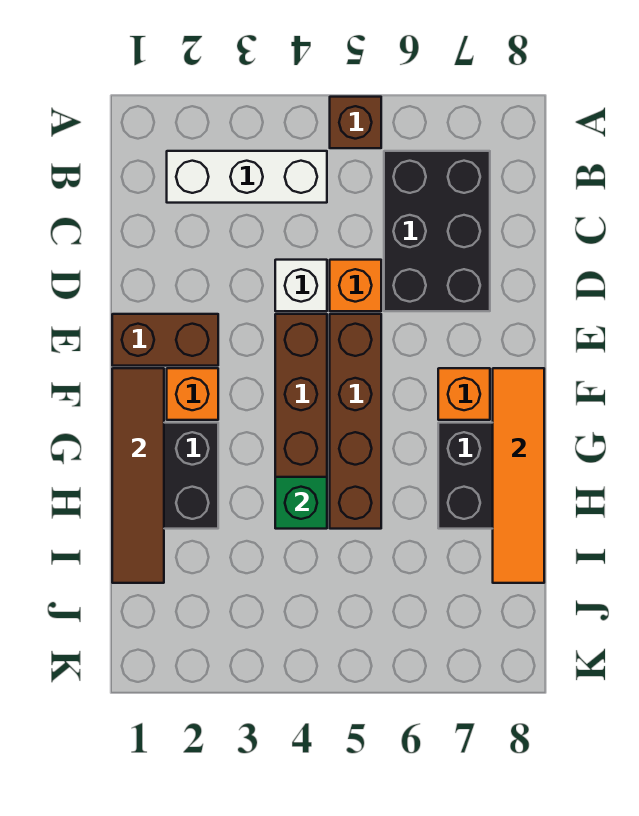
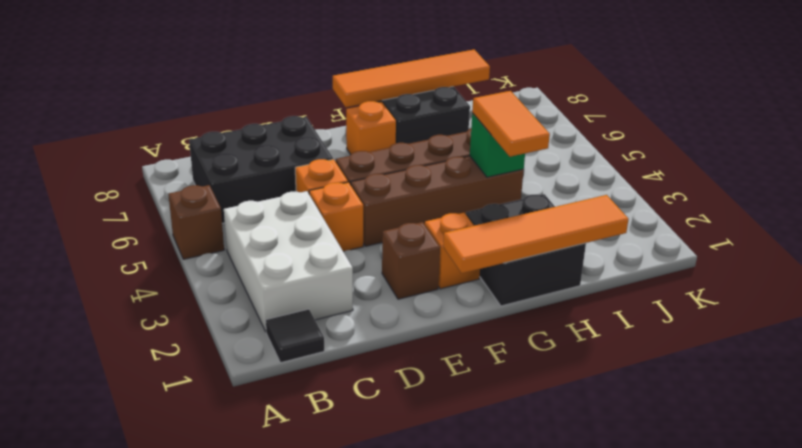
none -> black 1x1 tile [266,309,324,363]
white 1x3 brick [167,151,327,203] -> white 2x3 brick [224,191,353,331]
white 1x1 brick [275,260,327,311] -> orange 1x1 brick [309,182,363,252]
brown 1x2 brick [112,314,218,366] -> brown 1x1 brick [382,222,440,299]
brown 1x4 tile [112,368,164,583] -> orange 1x4 tile [443,195,629,273]
none -> orange 1x2 tile [472,91,550,157]

